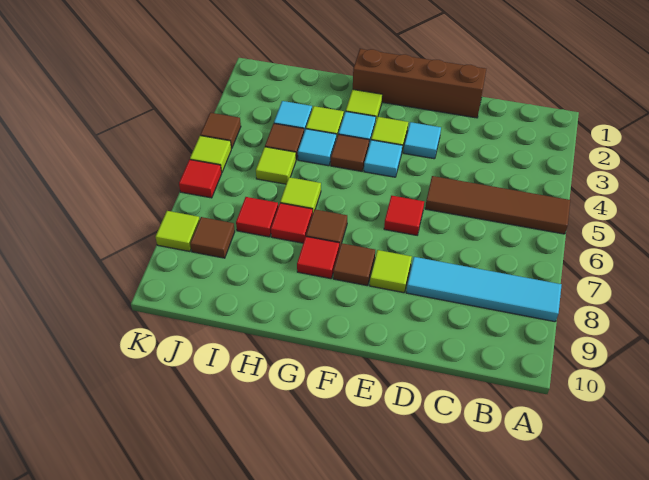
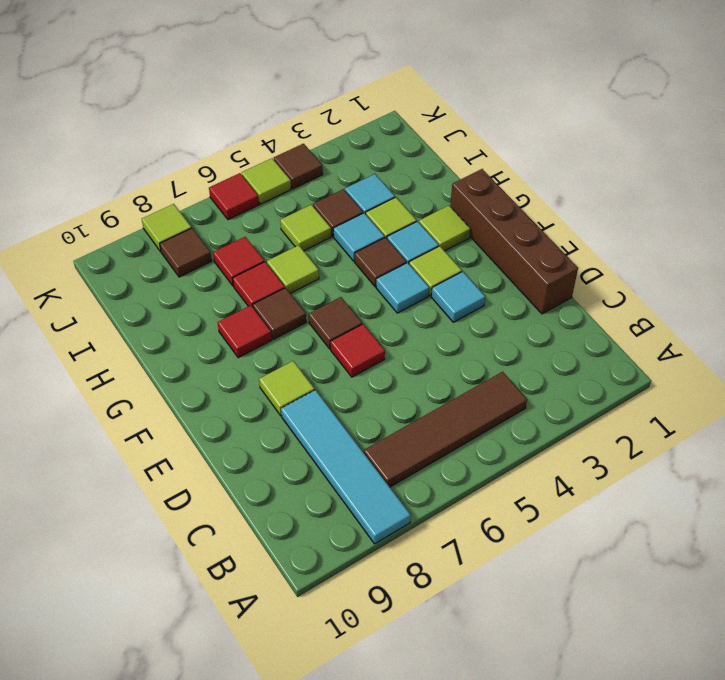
brown 1x4 tile [425,176,570,234] -> brown 1x4 tile turned to [364,372,527,487]
brown 1x1 tile [333,243,375,286] -> brown 1x1 tile moved to [309,297,362,349]

